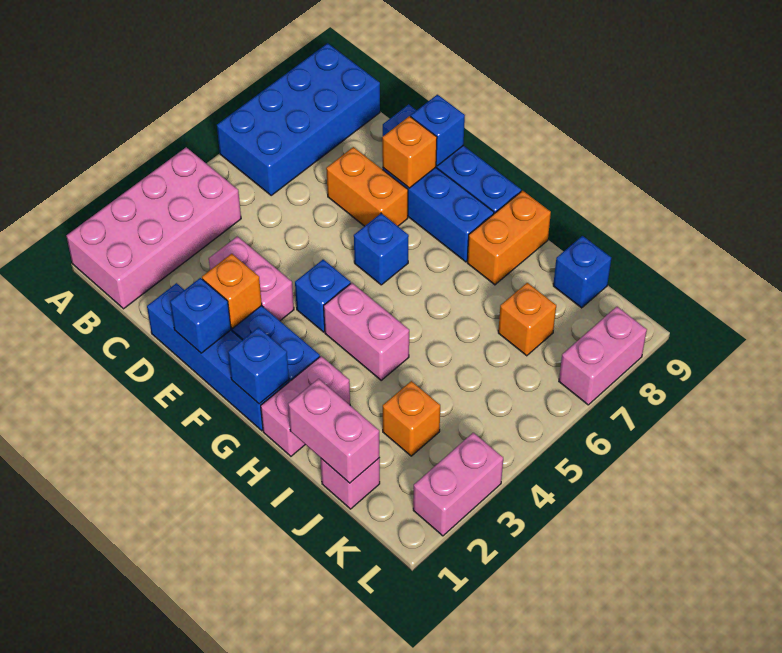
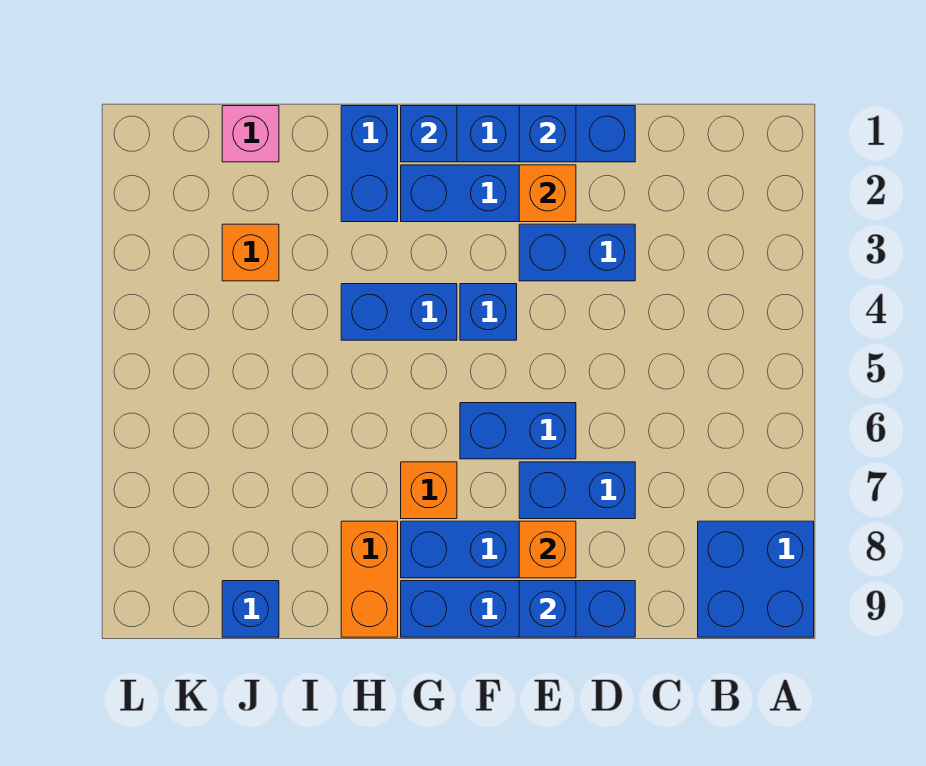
pink 2x4 brick [66,147,241,309] -> none
blue 2x4 brick [217,43,380,195] -> blue 2x2 brick [698,521,814,637]
pink 1x2 brick [209,236,294,321] -> blue 1x2 brick [519,224,635,281]
orange 1x2 brick [326,147,408,226] -> blue 1x2 brick [519,462,635,519]
blue 1x1 brick [354,213,409,285] -> blue 1x2 brick [460,403,576,459]
pink 1x2 brick [324,283,409,380] -> blue 1x2 brick [341,284,457,340]
pink 1x2 brick [261,356,350,456] -> blue 1x2 brick [341,106,398,222]
pink 1x2 brick [288,379,380,483] -> none
orange 1x1 brick [498,283,556,356] -> orange 1x1 brick moved to [401,462,457,519]
pink 1x2 brick [413,433,503,536] -> none
pink 1x2 brick [559,307,647,405] -> none

